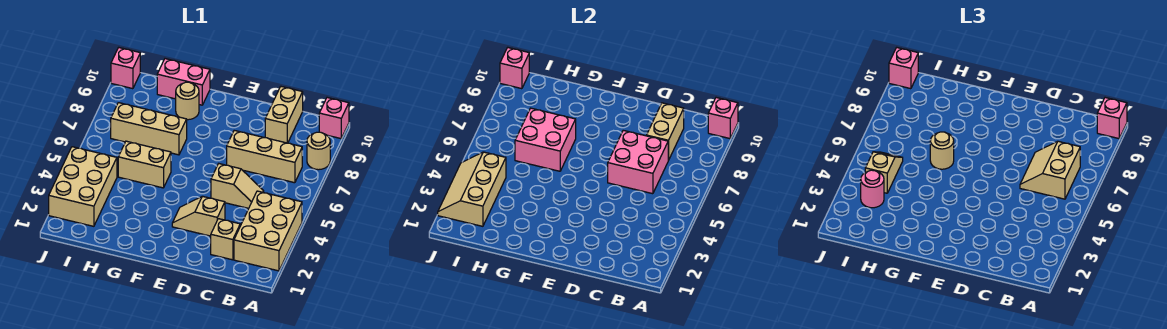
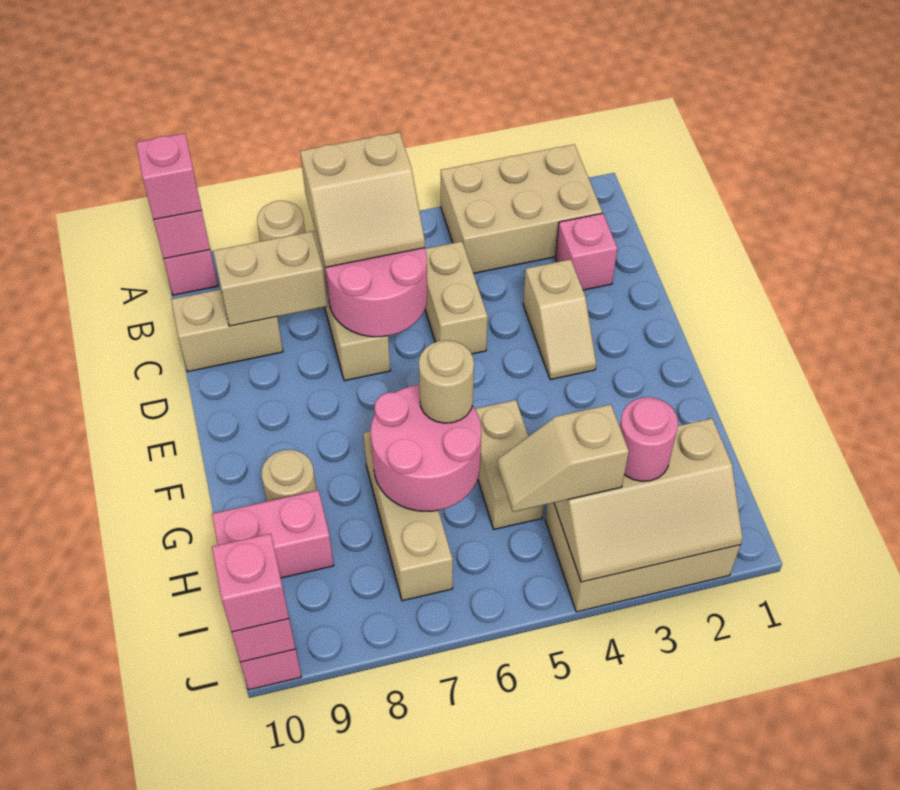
tan 1x1 brick [211,219,240,260] -> pink 1x1 brick [555,213,617,290]
tan 1x2 slope [211,164,264,208] -> tan 1x2 brick [425,241,488,354]
pink 2x2 brick [608,130,668,194] -> pink 2x2 round brick [325,248,427,337]
pink 2x2 brick [515,108,576,171] -> pink 2x2 round brick [371,385,481,511]
pink 1x2 brick [157,59,210,105] -> pink 1x2 brick turned to [212,490,334,578]

